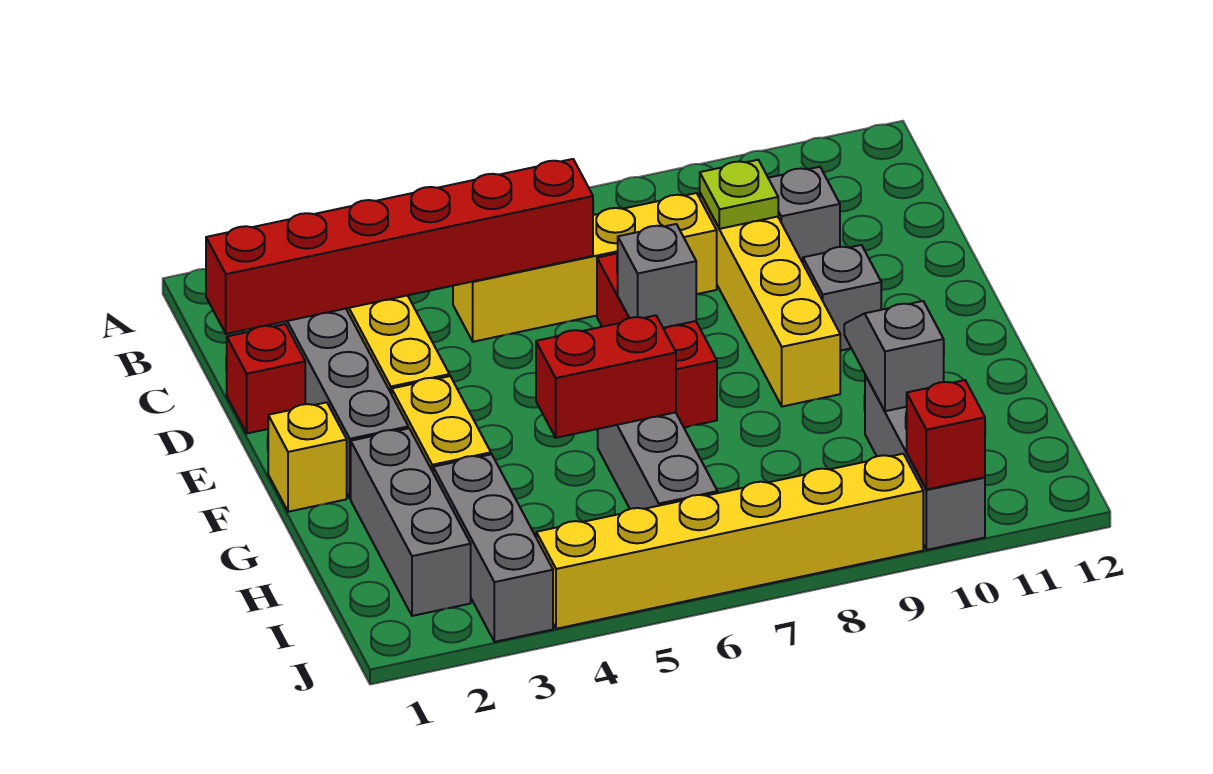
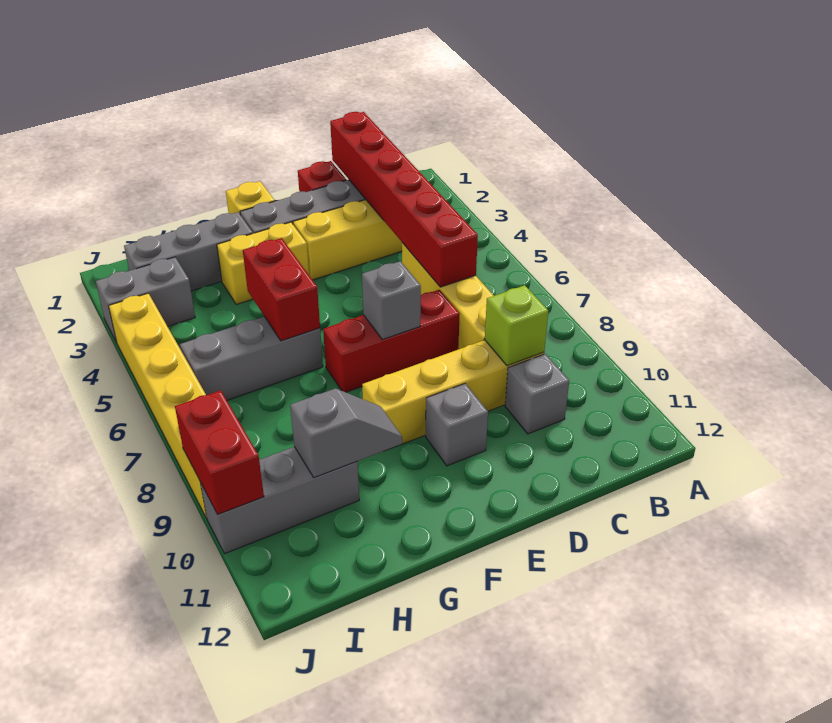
lime 1x1 plate [700,160,778,229] -> lime 1x1 brick [485,285,548,366]
grey 1x3 brick [433,454,553,642] -> grey 1x2 brick [96,257,195,343]
red 1x1 brick [907,380,985,489] -> red 1x2 brick [175,390,264,514]

